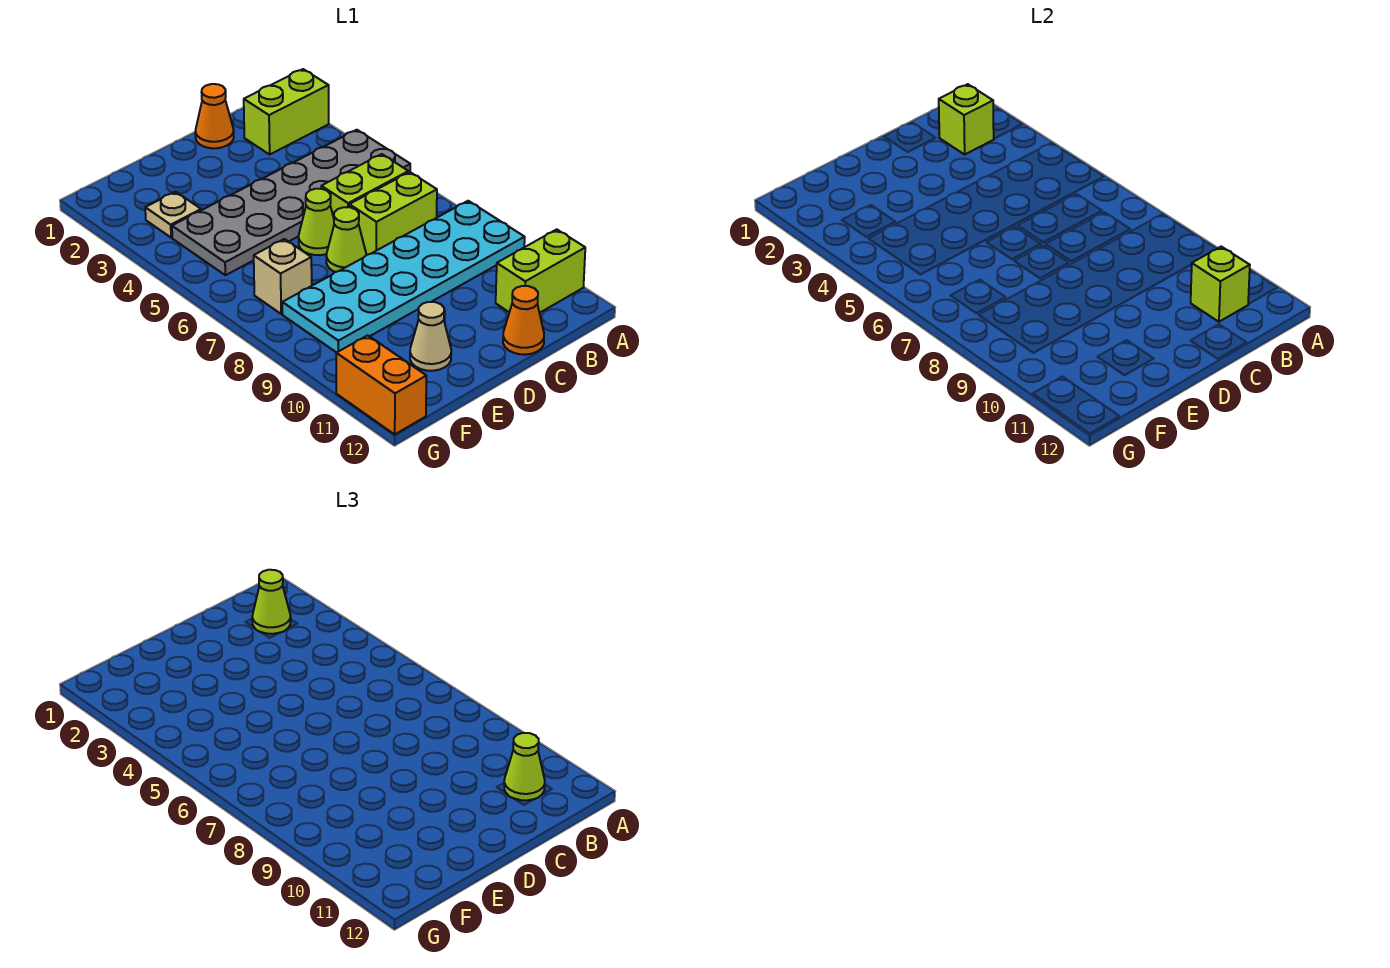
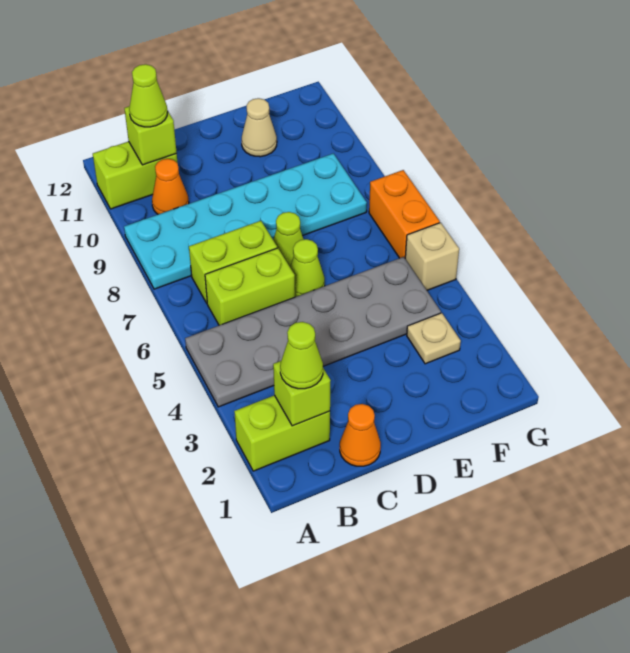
orange 1x1 cone [503,286,544,355] -> orange 1x1 cone moved to [152,159,189,214]
tan 1x1 brick [254,239,312,314] -> tan 1x1 brick moved to [405,223,459,290]
orange 1x2 brick [336,335,426,434] -> orange 1x2 brick moved to [369,170,440,258]

